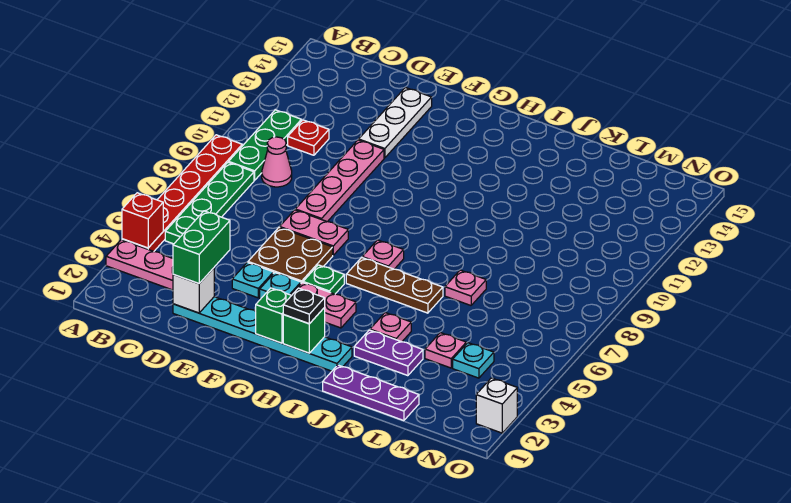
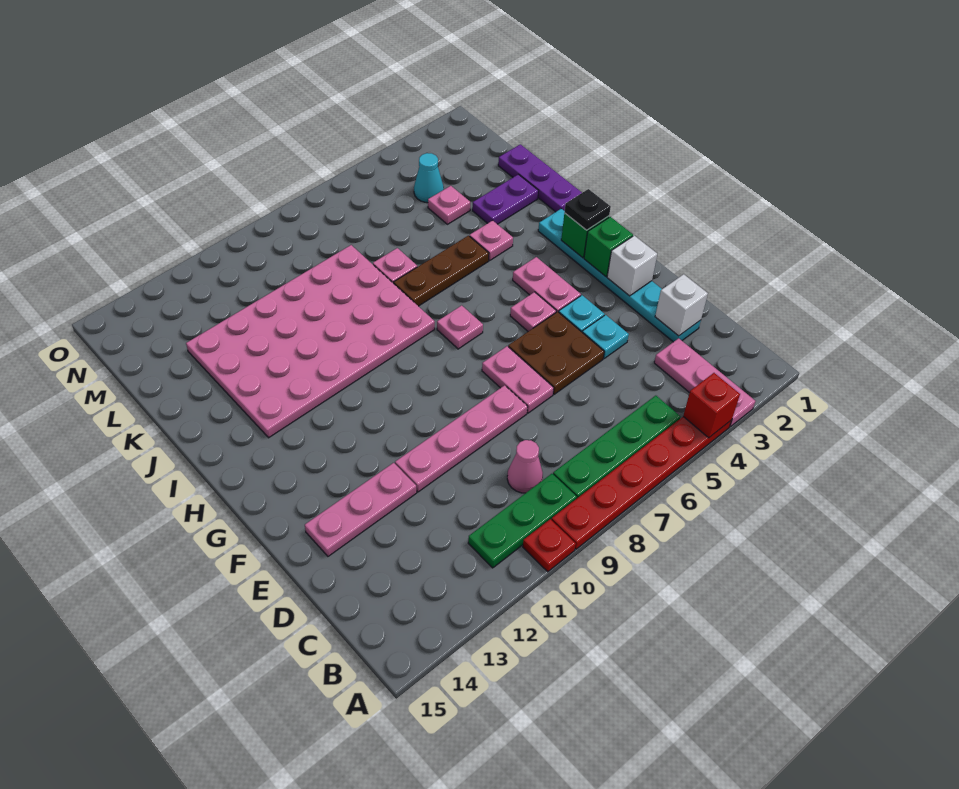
red 1x1 plate [288,120,329,155] -> red 1x1 plate moved to [523,519,576,572]
green 1x2 brick [173,211,230,284] -> none
white 1x3 plate [359,88,432,158] -> pink 1x3 plate [305,463,417,556]
green 1x1 plate [303,265,344,294] -> pink 1x1 plate [510,292,556,331]
brown 1x3 plate [346,258,443,313] -> brown 1x3 plate turned to [394,236,489,306]
none -> pink 4x6 plate [186,245,435,438]
purple 1x2 plate [354,330,423,376] -> purple 1x2 plate turned to [472,174,538,224]
cyan 1x1 plate [453,343,494,378] -> cyan 1x1 cone [414,153,444,203]
white 1x1 brick [476,378,517,433] -> white 1x1 brick moved to [607,236,657,296]

